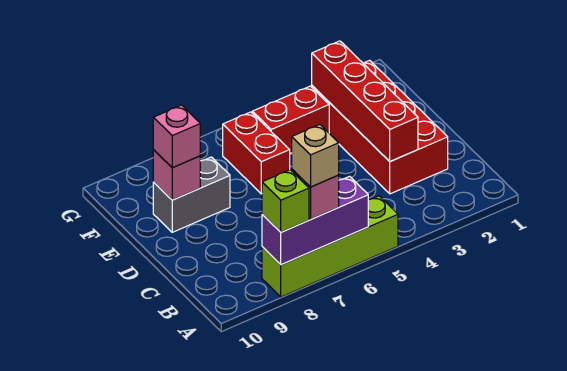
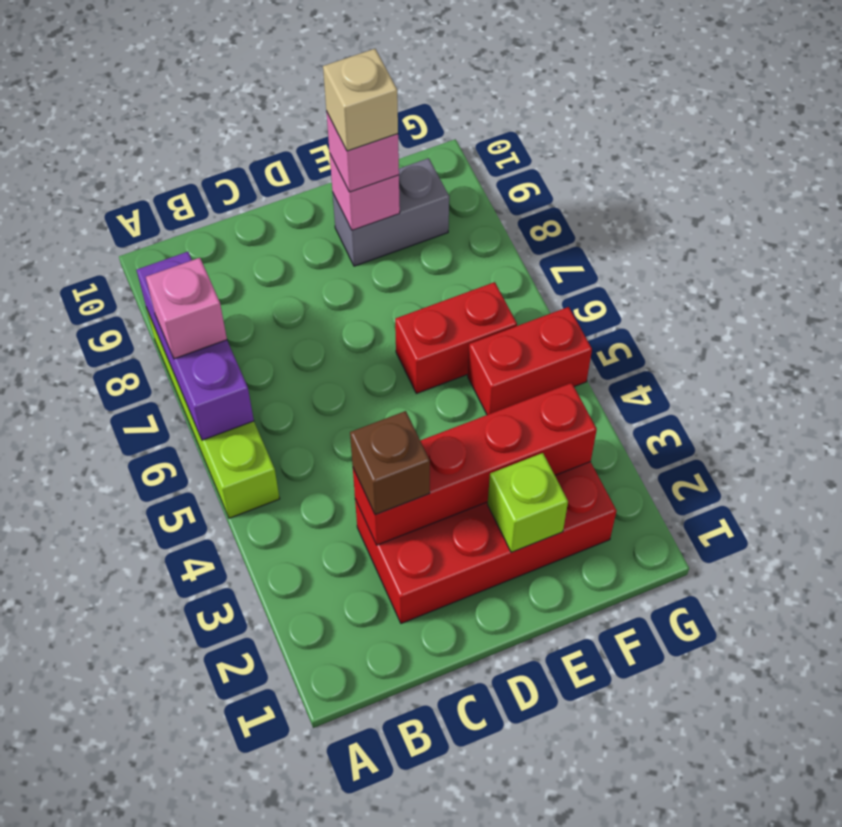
tan 1x1 brick [292,125,339,187] -> tan 1x1 brick moved to [323,49,398,151]
lime 1x1 brick [262,170,309,232] -> lime 1x1 brick moved to [488,453,568,552]
none -> brown 1x1 brick [350,411,430,515]
grey 1x2 brick [153,157,230,232] -> grey 1x2 brick turned to [333,158,449,266]
red 1x2 brick [252,86,329,153] -> red 1x2 brick turned to [468,307,592,415]

